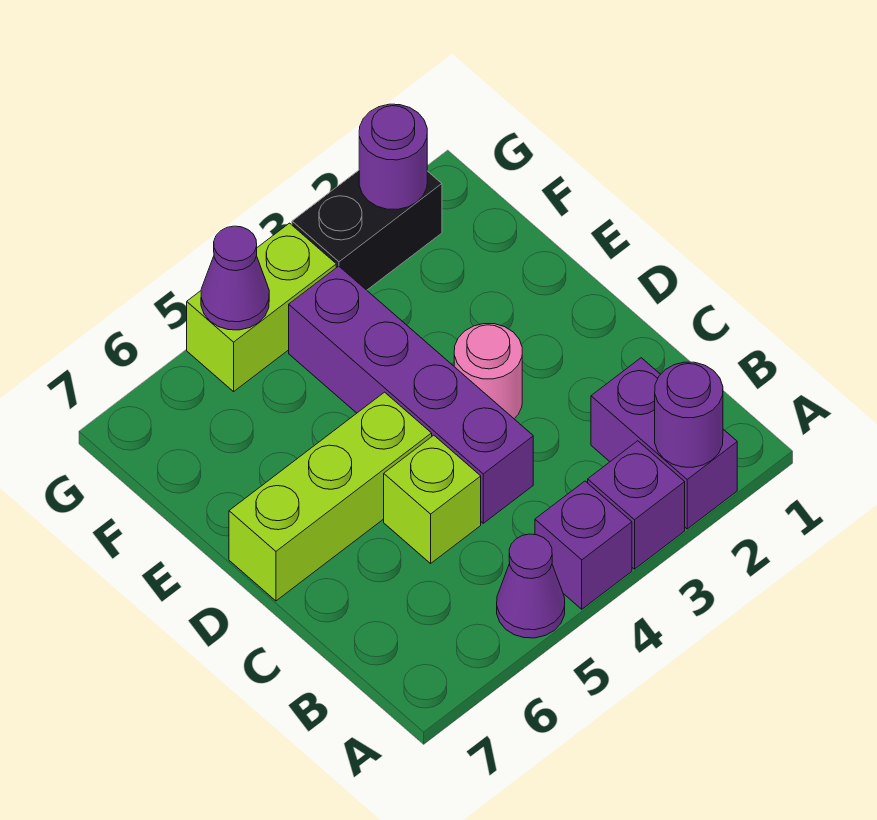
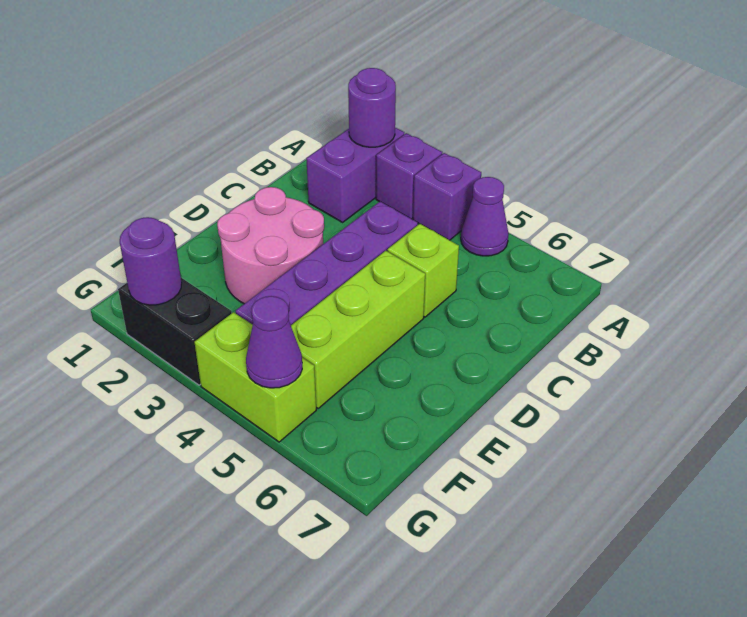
pink 1x1 round brick [454,324,522,419] -> pink 2x2 round brick [217,187,324,304]
lime 1x3 brick [229,392,432,601] -> lime 1x3 brick turned to [291,251,425,408]

